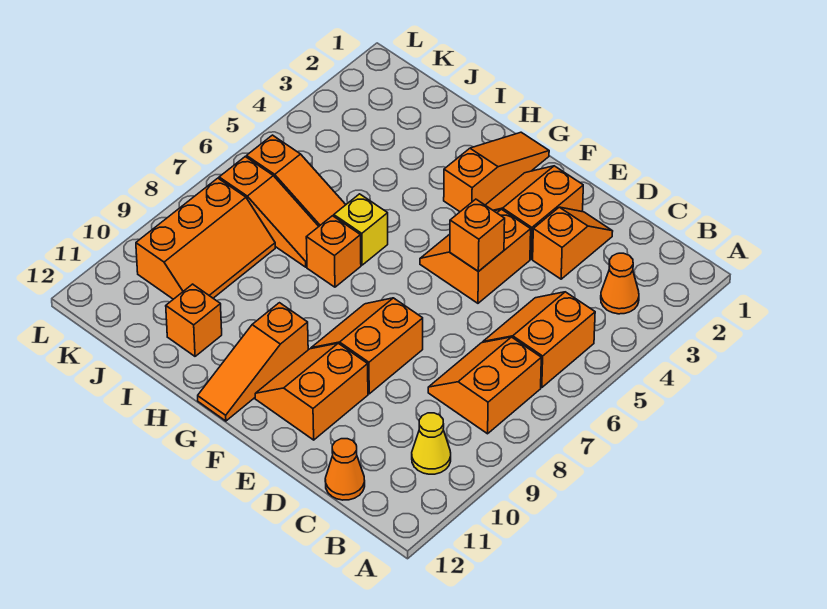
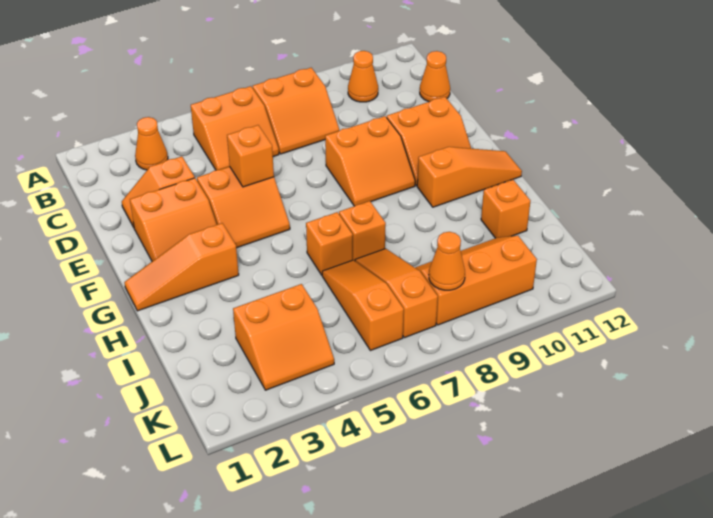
yellow 1x1 cone [412,413,451,474] -> orange 1x1 cone [348,51,378,102]
yellow 1x1 brick [334,194,388,265] -> orange 1x1 brick [306,212,353,275]
none -> orange 2x2 slope [233,284,334,390]
none -> orange 1x1 cone [429,232,465,290]

